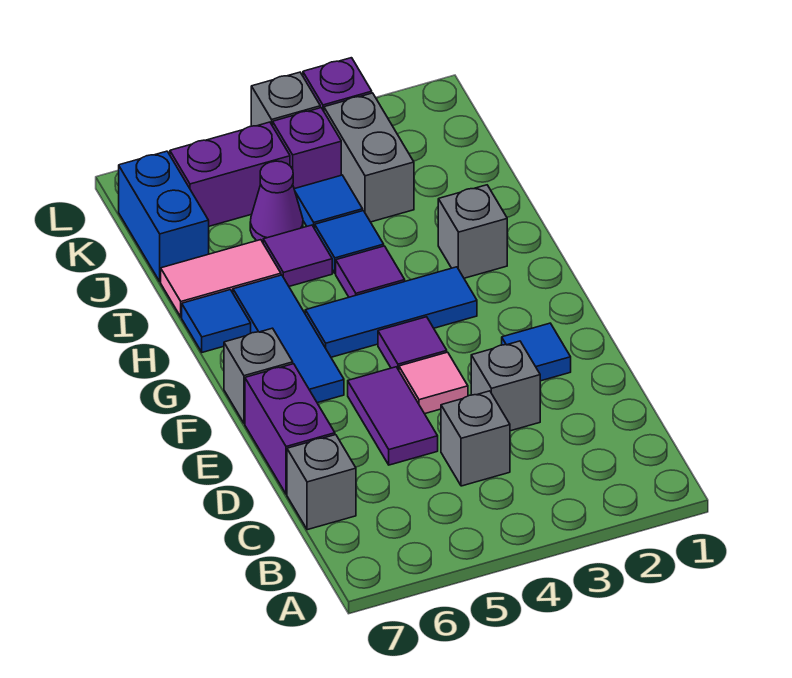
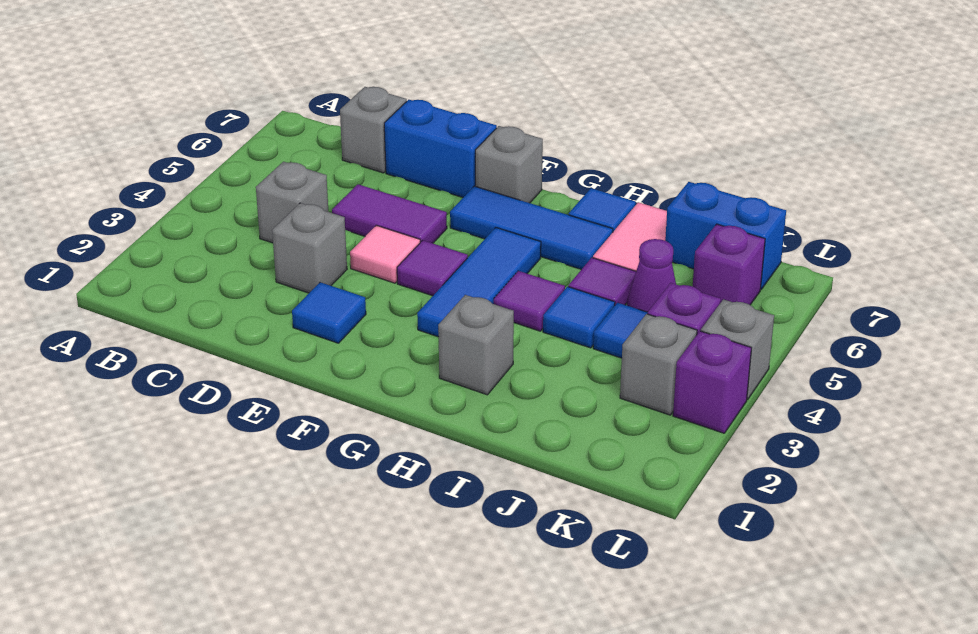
purple 1x2 brick [245,364,335,494] -> blue 1x2 brick [384,100,497,197]
grey 1x2 brick [324,93,414,222] -> grey 1x1 brick [620,314,697,415]
purple 1x2 brick [170,122,290,226] -> purple 1x1 brick [693,224,765,305]

